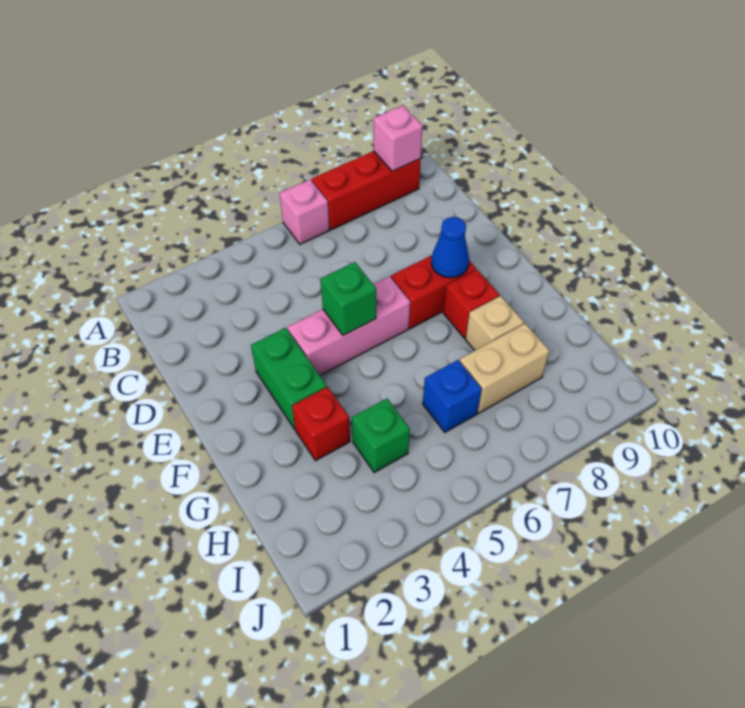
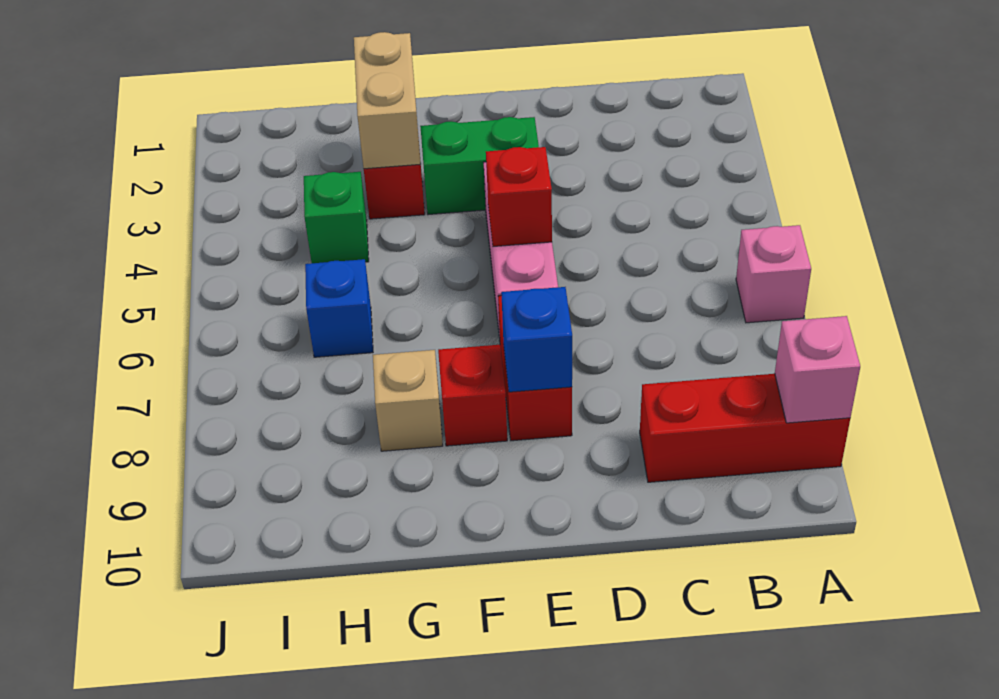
red 1x3 brick [312,151,421,230] -> red 1x3 brick turned to [640,374,850,482]
green 1x1 brick [321,262,376,335] -> red 1x1 brick [486,147,552,246]
blue 1x1 cone [431,217,469,278] -> blue 1x1 brick [501,287,572,392]
tan 1x2 brick [460,323,550,413] -> tan 1x2 brick moved to [354,32,421,169]

